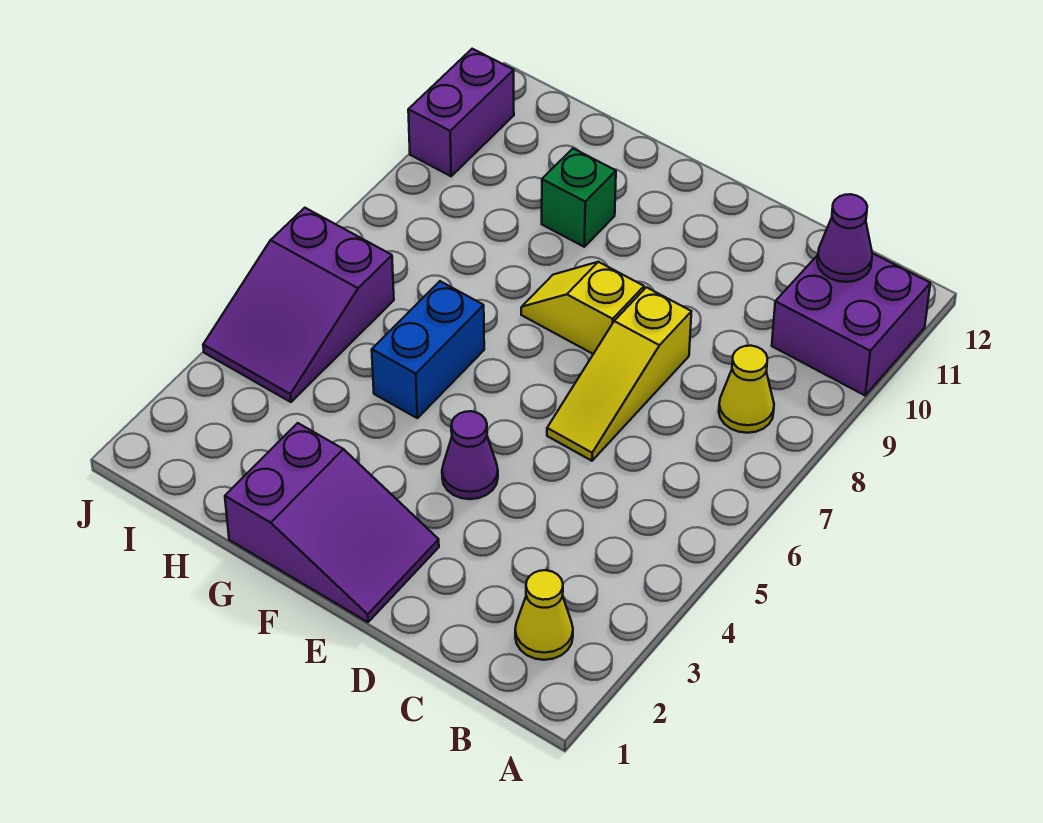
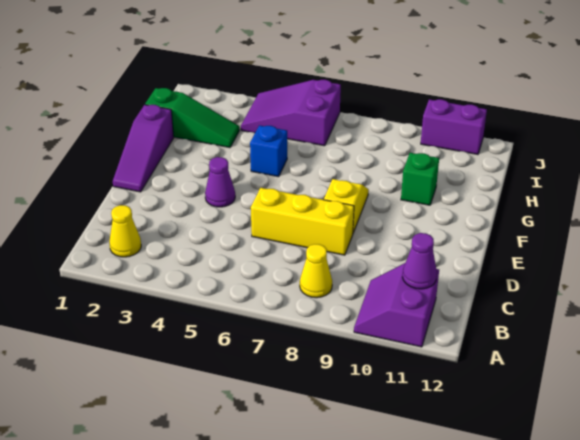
purple 2x2 brick [772,253,930,395] -> purple 2x2 slope [354,263,439,347]
yellow 1x3 slope [547,287,691,461] -> yellow 1x3 brick [251,188,354,255]
purple 2x3 slope [225,423,439,622] -> purple 1x3 slope [113,105,174,192]
blue 1x2 brick [372,281,484,418] -> blue 1x1 brick [250,125,287,177]
none -> green 1x3 slope [145,88,239,148]

